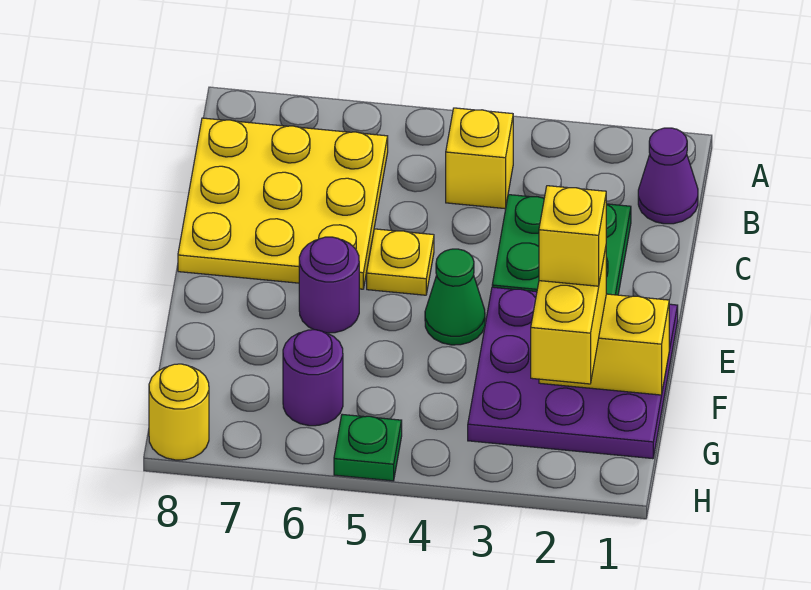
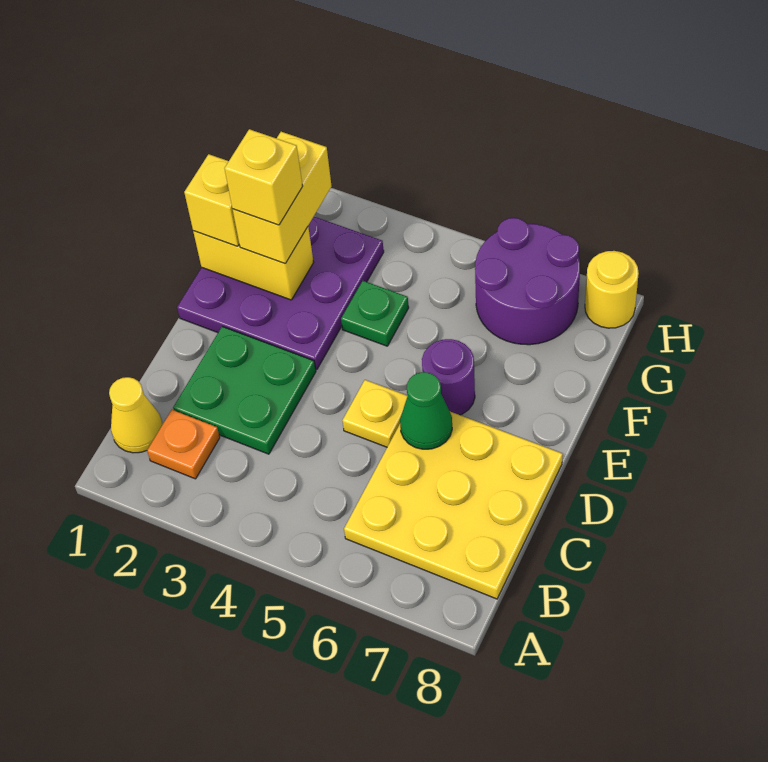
purple 1x1 cone [638,128,698,224] -> yellow 1x1 cone [109,377,163,453]
none -> orange 1x1 plate [147,410,220,479]
yellow 1x1 brick [446,108,513,209] -> yellow 1x1 brick moved to [184,154,239,246]
green 1x1 cone [425,249,485,345] -> green 1x1 cone moved to [400,372,452,449]
purple 1x1 round brick [283,330,343,426] -> purple 2x2 round brick [475,218,580,345]
green 1x1 plate [334,414,402,481] -> green 1x1 plate moved to [341,281,409,346]

